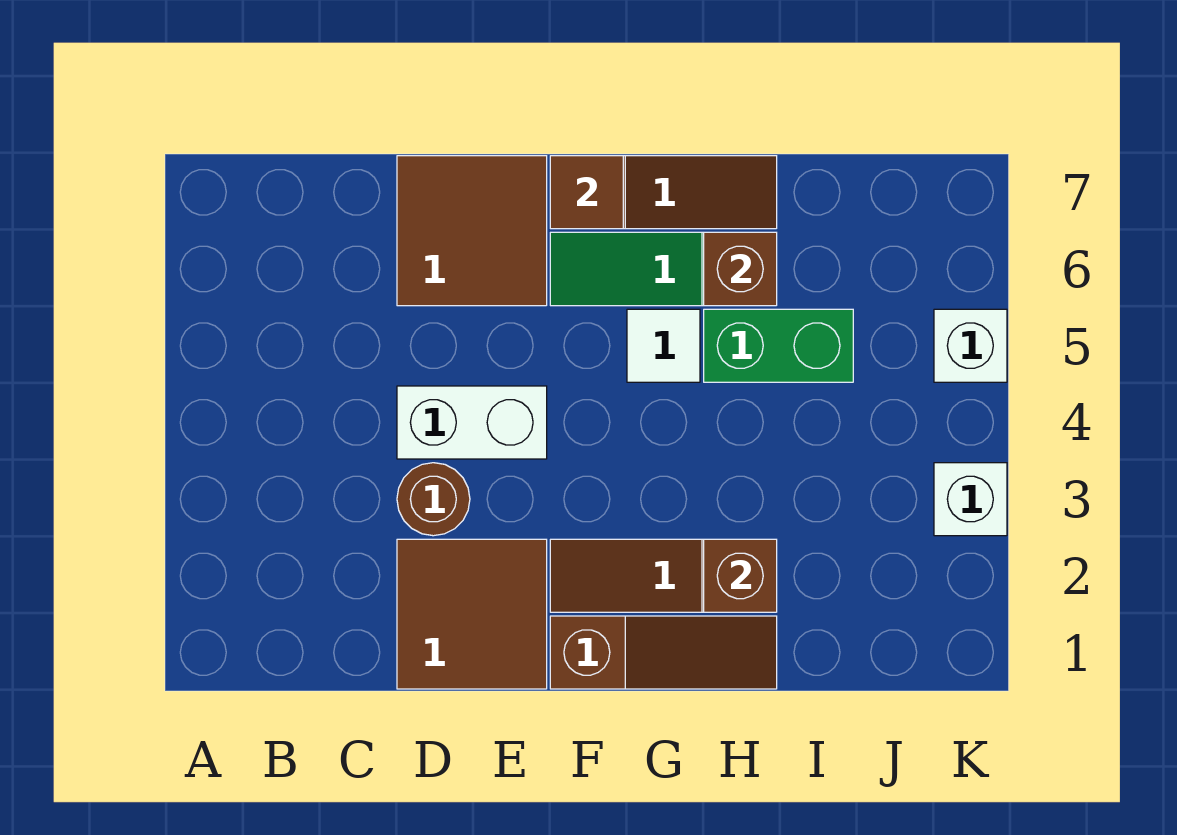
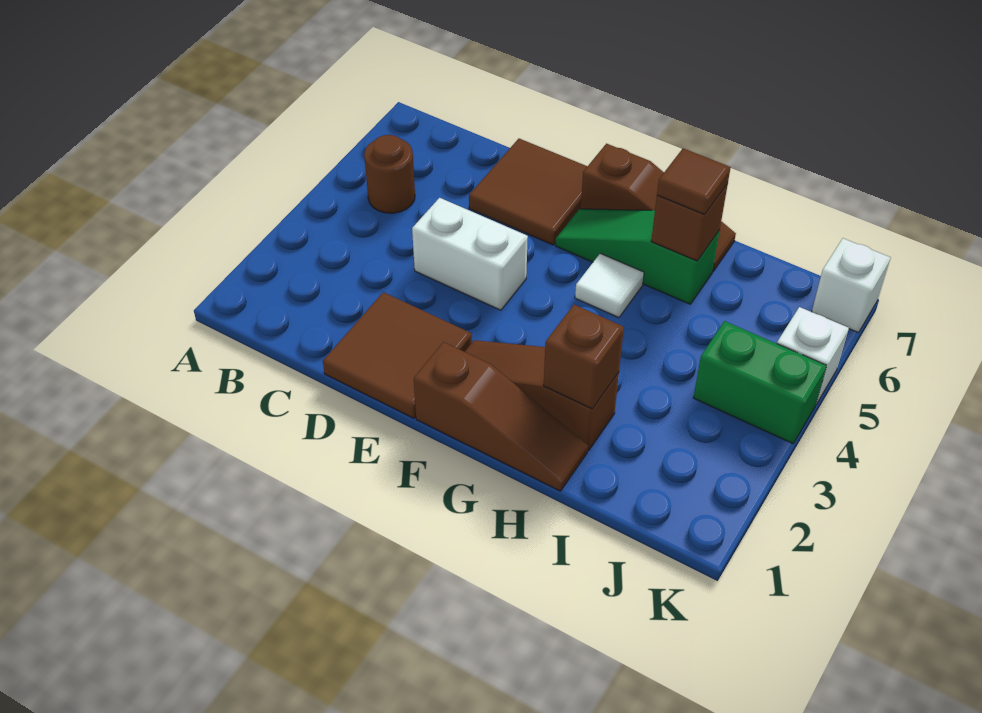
brown 1x1 round brick [397,463,470,536] -> brown 1x1 round brick moved to [364,135,415,213]
brown 1x1 tile [550,156,623,229] -> brown 1x1 tile moved to [657,148,731,215]
green 1x2 brick [704,309,853,382] -> green 1x2 brick moved to [693,321,827,443]
white 1x1 brick [934,463,1007,536] -> white 1x1 brick moved to [812,238,891,333]

